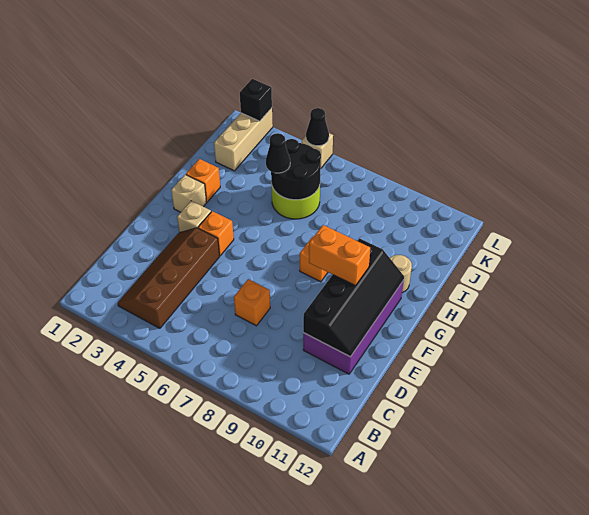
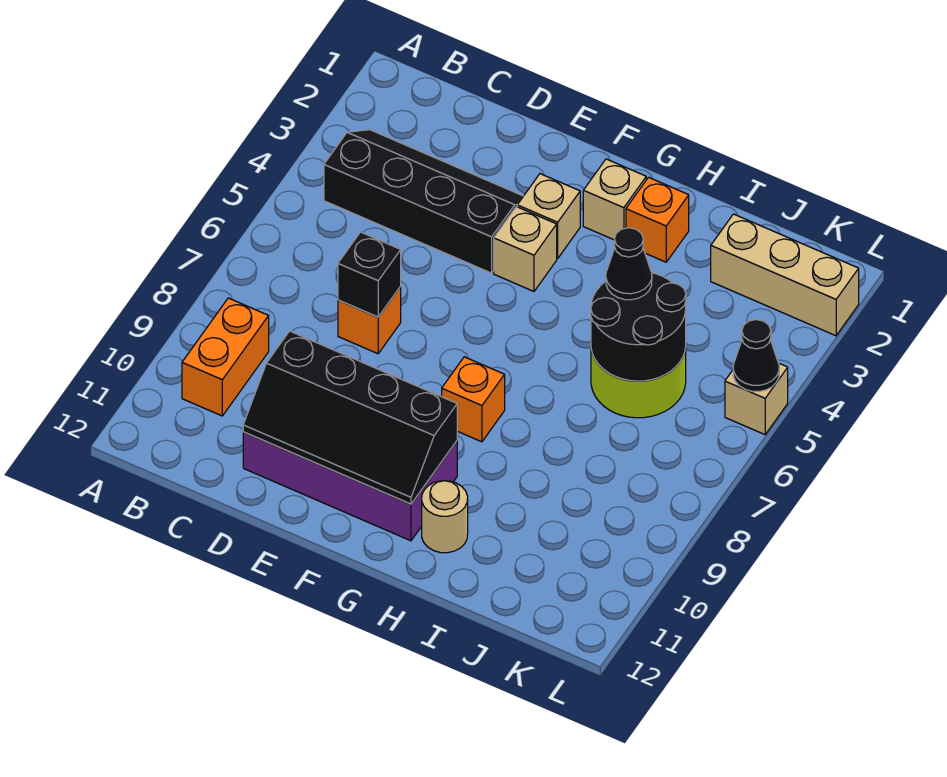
brown 2x4 slope [118,228,220,328] -> black 2x4 slope [324,130,523,273]
orange 1x1 brick [198,211,234,256] -> tan 1x1 brick [494,207,557,291]
orange 1x2 brick [309,225,370,286] -> orange 1x2 brick moved to [182,298,269,416]
black 1x1 brick [240,79,272,121] -> black 1x1 brick moved to [338,232,401,317]

